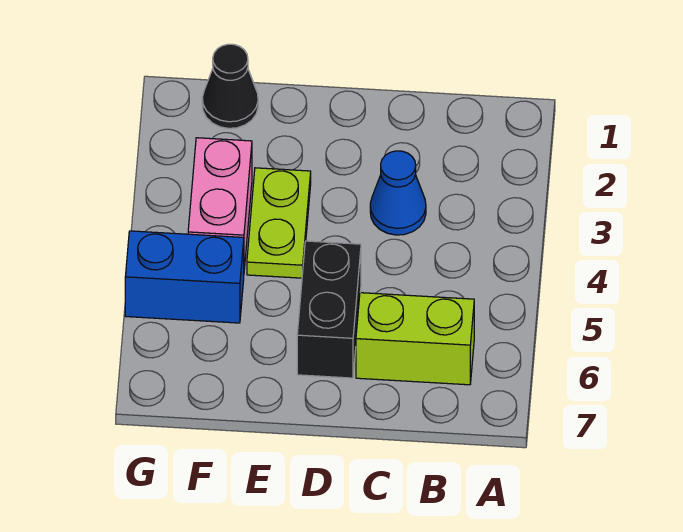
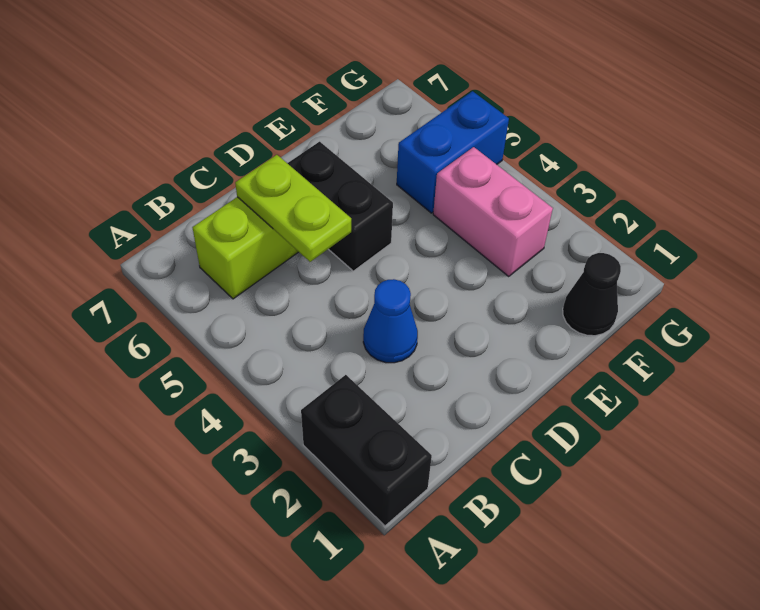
none -> black 1x2 brick [301,375,432,526]
lime 1x2 plate [247,168,311,278] -> lime 1x2 plate moved to [235,155,351,262]

